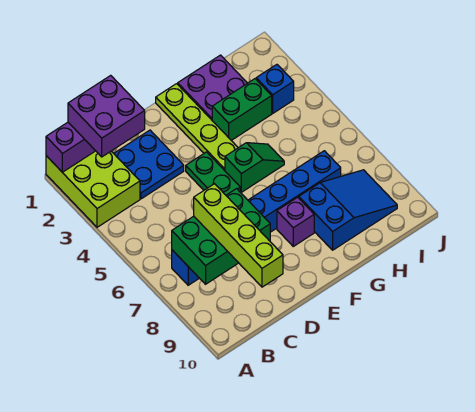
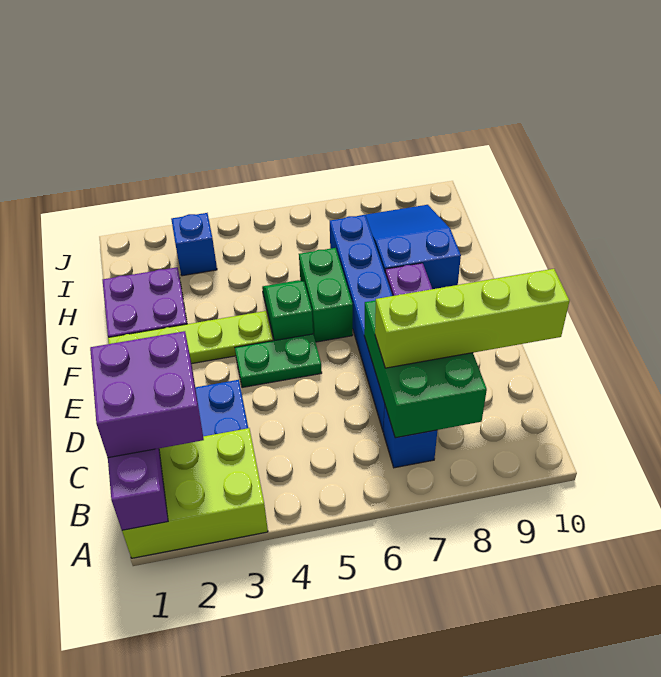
green 1x2 brick [212,79,272,140] -> green 1x2 brick moved to [299,248,353,342]

